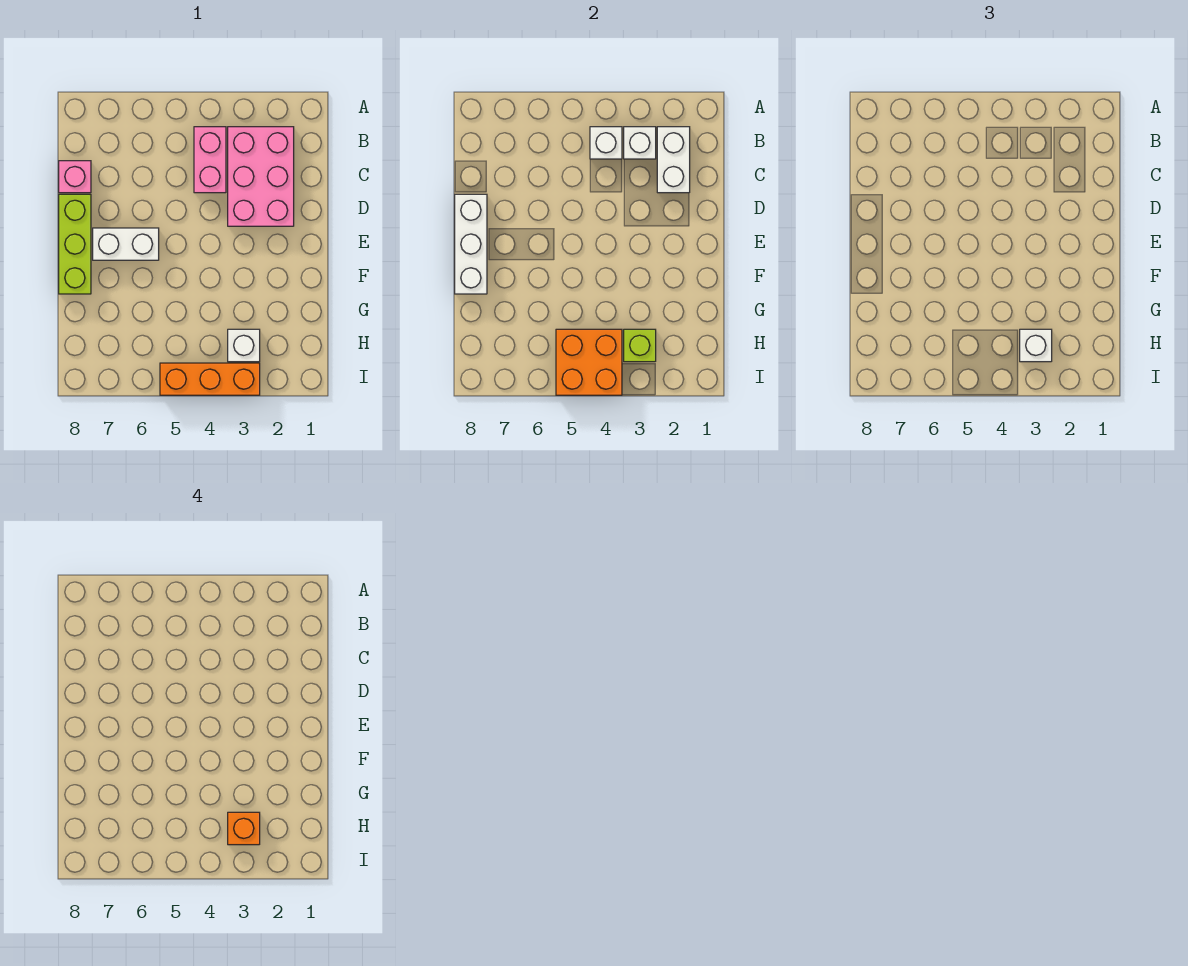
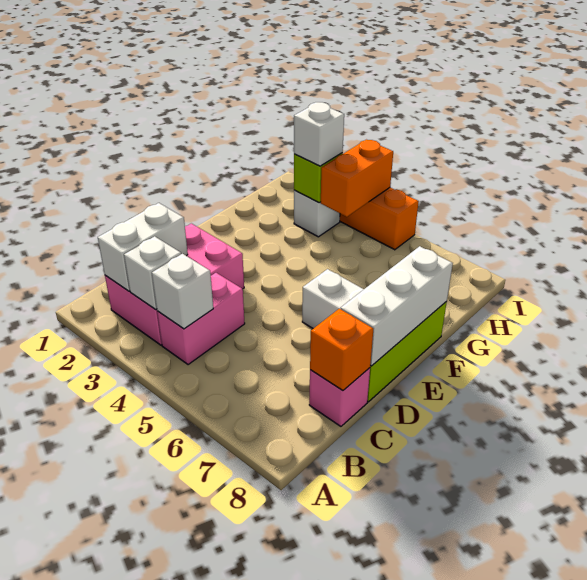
orange 1x1 brick [228,812,260,845] -> orange 1x1 brick moved to [310,309,373,391]
orange 2x2 brick [556,329,622,395] -> orange 1x2 brick [321,140,393,217]

